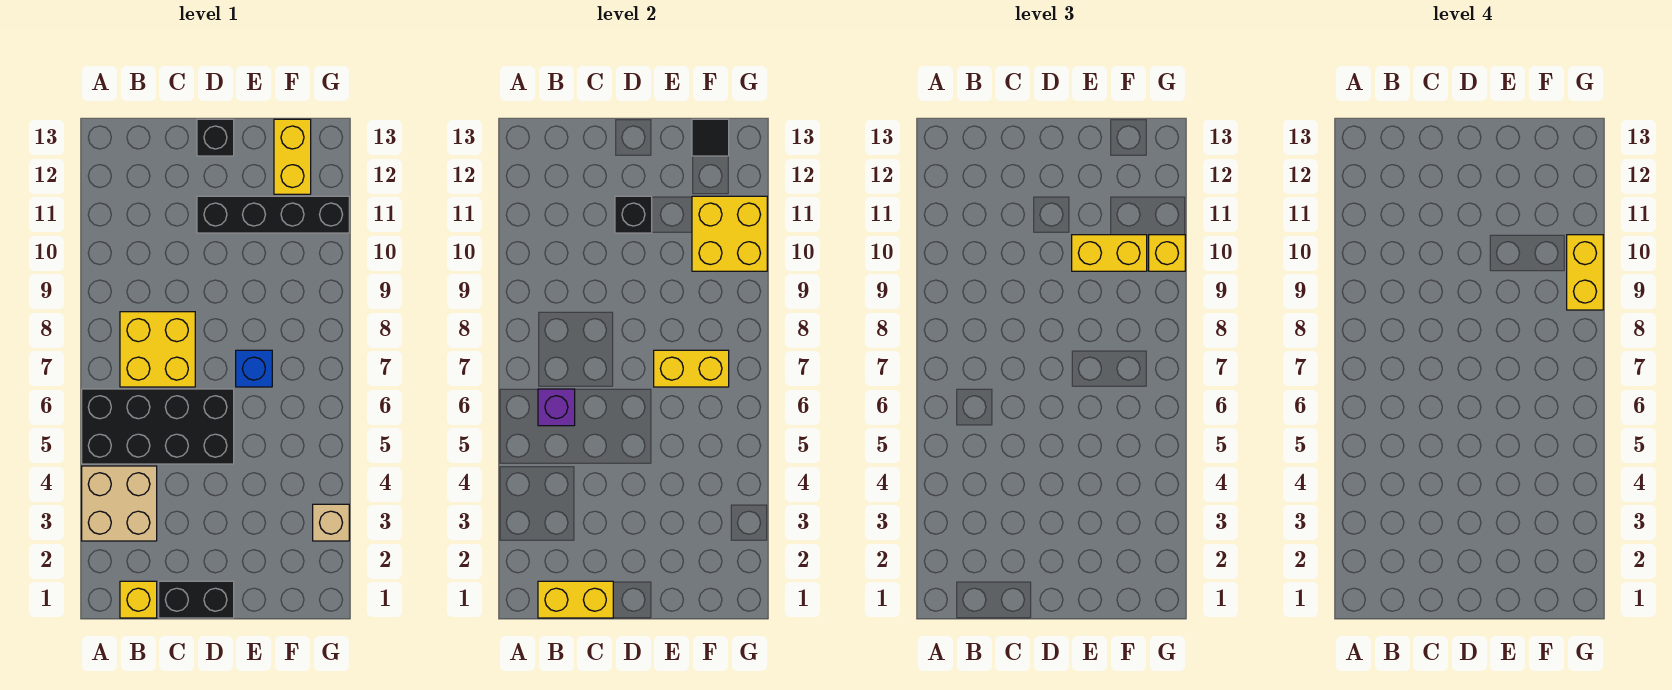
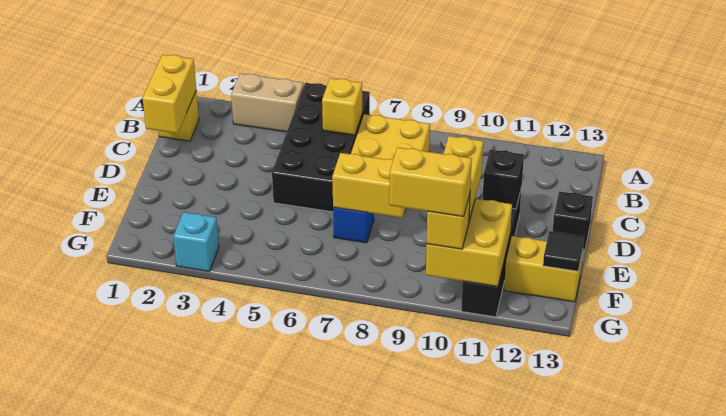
tan 2x2 brick [82,466,157,541] -> tan 1x2 brick [231,73,304,132]
purple 1x1 brick [538,389,575,426] -> yellow 1x1 brick [322,78,362,135]
black 1x2 brick [159,581,234,618] -> none
yellow 1x2 brick [654,350,729,387] -> yellow 1x2 brick turned to [332,153,405,218]
tan 1x1 brick [313,504,349,541] -> cyan 1x1 brick [173,212,219,271]

